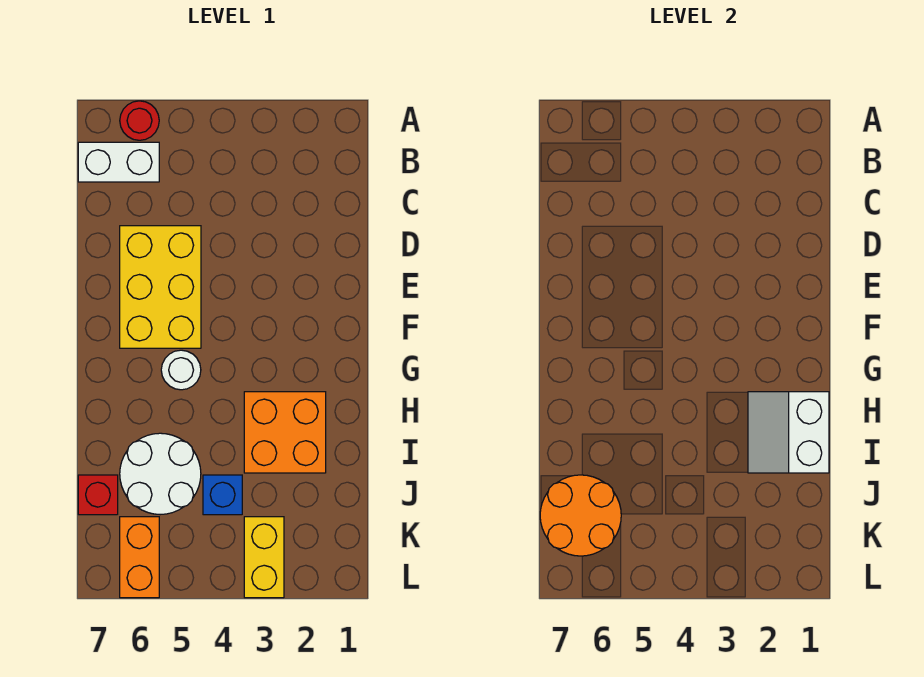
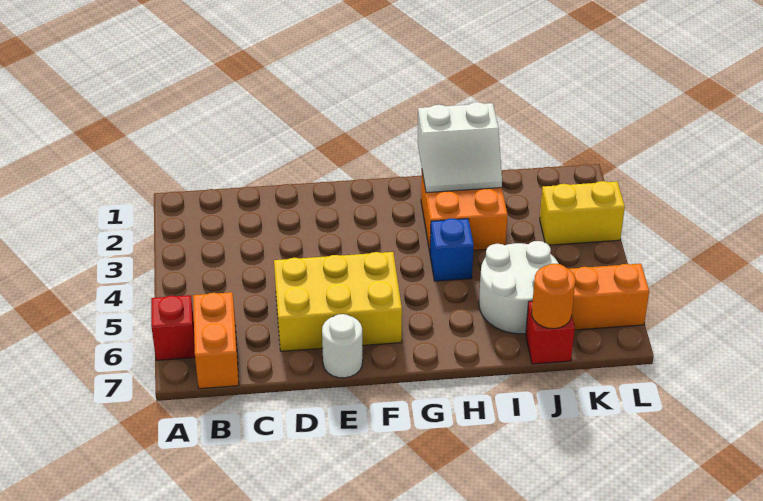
red 1x1 round brick [120,101,159,140] -> red 1x1 brick [151,295,195,360]
white 1x2 brick [78,142,159,182] -> orange 1x2 brick [193,292,239,389]
white 1x1 round brick [161,350,201,390] -> white 1x1 round brick moved to [322,314,363,378]
blue 1x1 brick [203,475,242,515] -> blue 1x1 brick moved to [430,219,474,281]
orange 2x2 round brick [540,475,621,556] -> orange 1x1 round brick [532,264,575,329]

